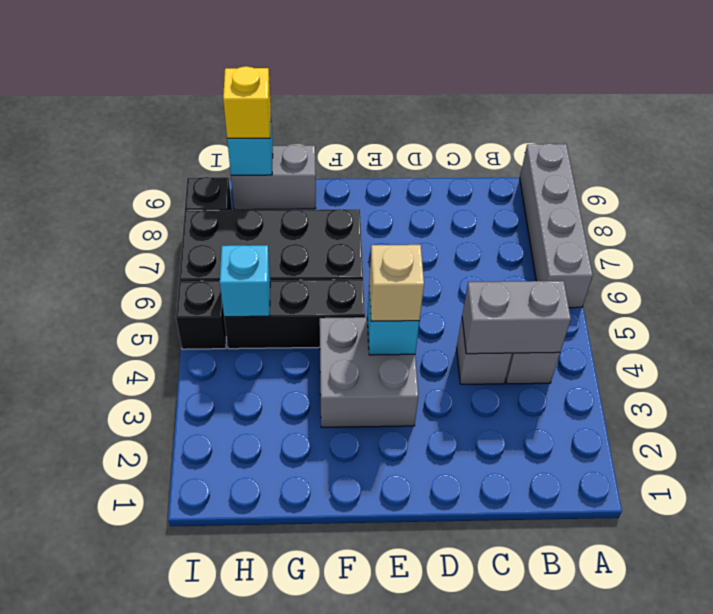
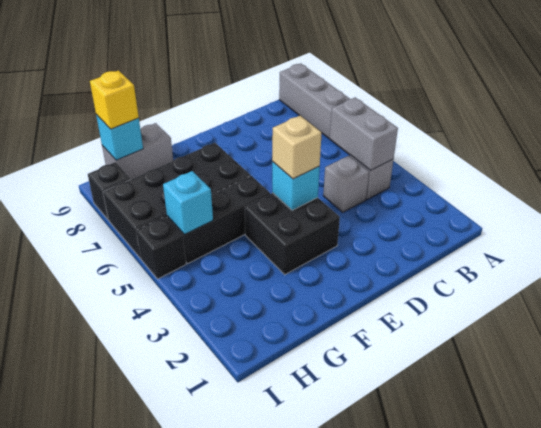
grey 1x2 brick [462,281,571,354] -> grey 1x2 brick turned to [330,98,398,171]
grey 2x2 brick [320,317,418,427] -> black 2x2 brick [245,193,340,275]

